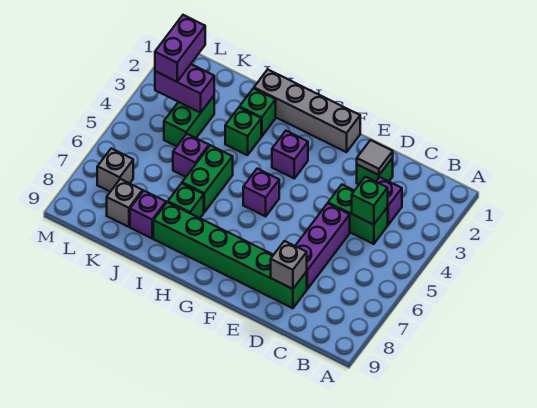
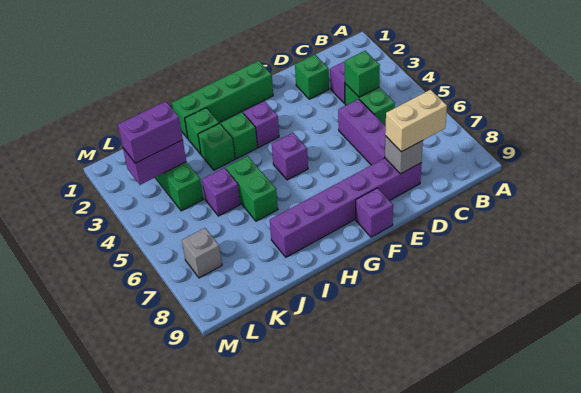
green 1x2 brick [328,185,388,244] -> green 1x2 brick turned to [345,84,395,126]
none -> tan 1x2 brick [385,90,447,152]
grey 1x1 tile [357,140,393,175] -> none
green 1x6 brick [153,202,307,308] -> purple 1x6 brick [270,158,421,257]
grey 1x4 brick [254,70,360,152] -> green 1x4 brick [172,61,273,138]
green 1x1 brick [168,183,204,218] -> green 1x1 brick moved to [221,112,257,159]
purple 1x1 brick [130,191,166,238] -> purple 1x1 brick moved to [356,188,393,237]
grey 1x1 brick [107,179,143,227] -> none
purple 1x2 brick [155,15,205,82] -> purple 1x2 brick turned to [118,101,183,163]

